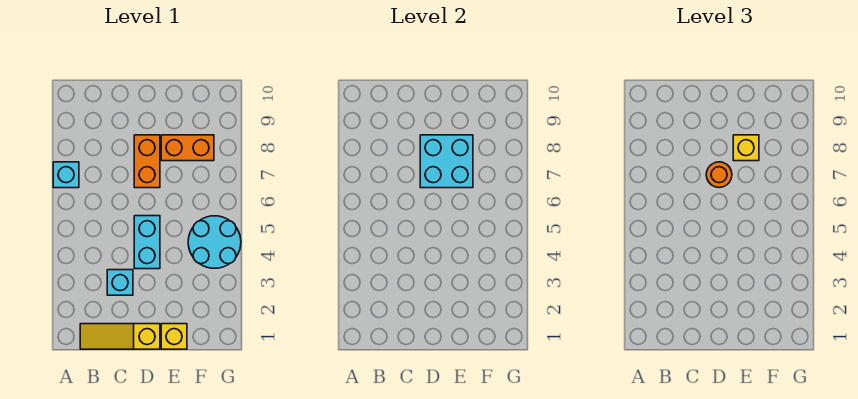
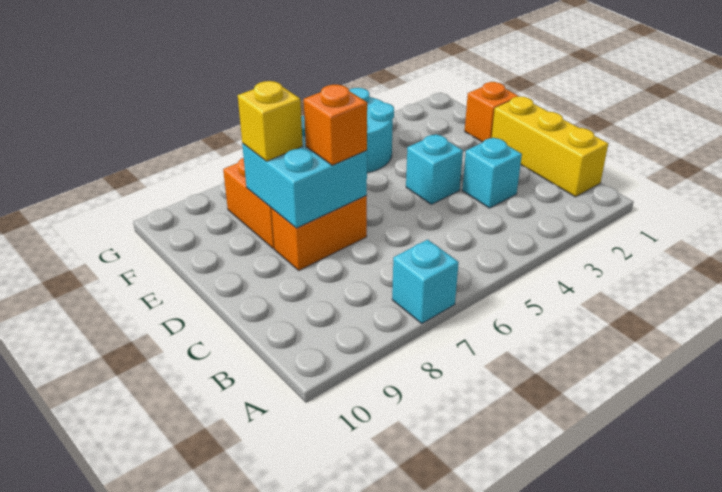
yellow 1x3 slope [80,324,160,349] -> yellow 1x3 brick [492,96,608,197]
cyan 1x2 brick [134,216,160,269] -> cyan 1x1 brick [406,134,463,204]
orange 1x1 round brick [706,162,732,187] -> orange 1x1 brick [304,85,367,165]
yellow 1x1 brick [161,324,187,349] -> orange 1x1 brick [465,82,519,142]

